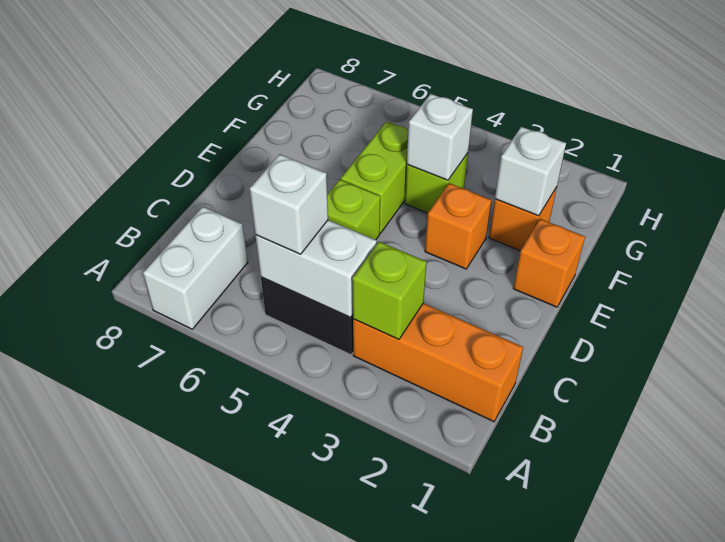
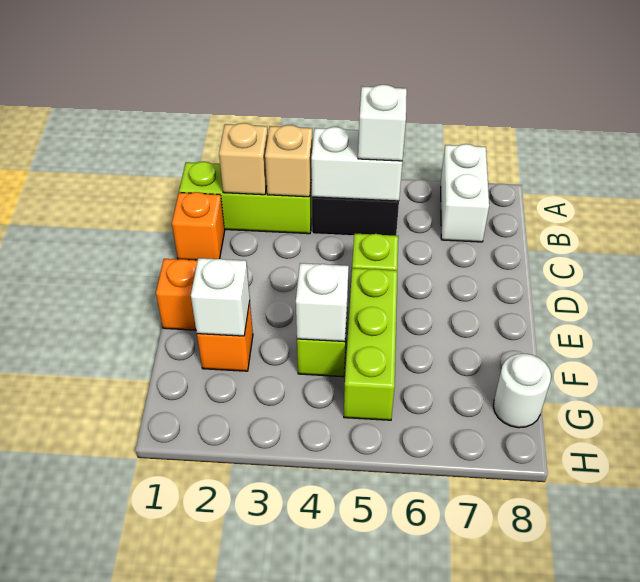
orange 1x3 brick [353,303,523,422] -> lime 1x3 brick [179,162,312,234]
none -> tan 1x1 brick [219,123,268,195]
lime 1x1 brick [352,242,427,340] -> tan 1x1 brick [265,125,313,197]
orange 1x1 brick [425,183,491,269] -> orange 1x1 brick moved to [172,192,225,260]
lime 1x2 brick [341,122,408,233] -> lime 1x3 brick [344,268,397,420]
none -> white 1x1 round brick [493,354,551,428]

